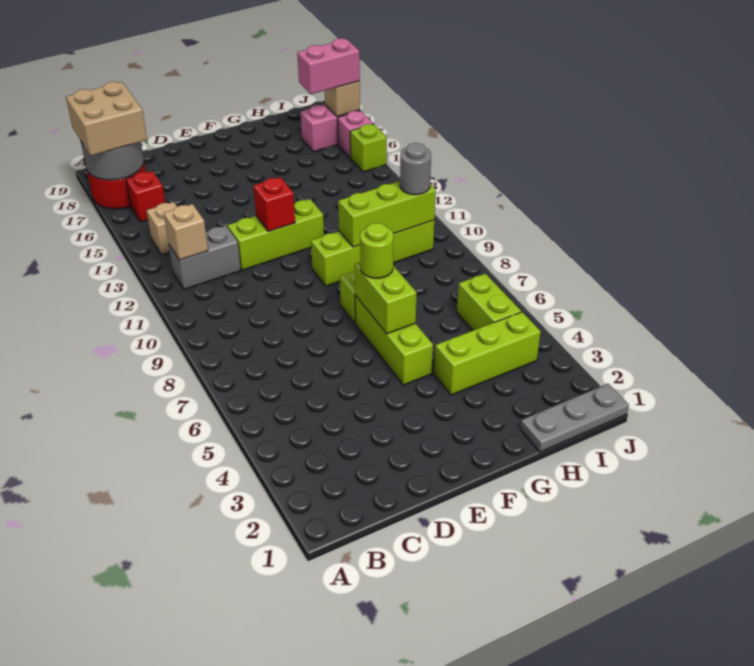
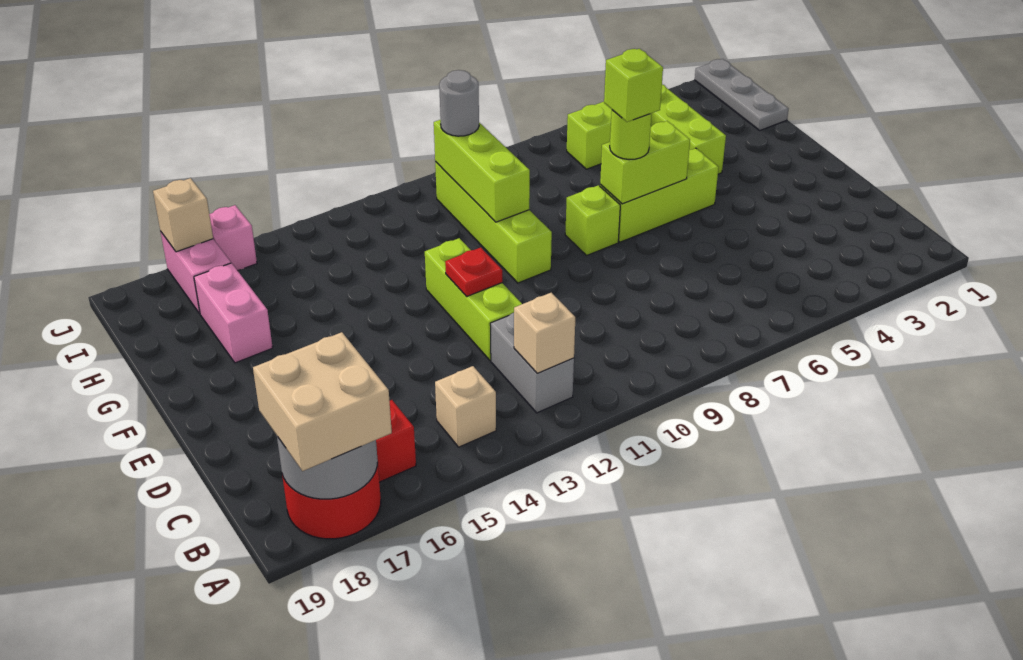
red 1x1 brick [253,177,295,232] -> red 1x1 plate [445,247,502,297]
pink 1x2 brick [297,38,360,94] -> pink 1x2 brick moved to [194,263,273,363]
lime 1x1 brick [350,124,387,172] -> lime 1x1 brick moved to [604,49,663,122]

